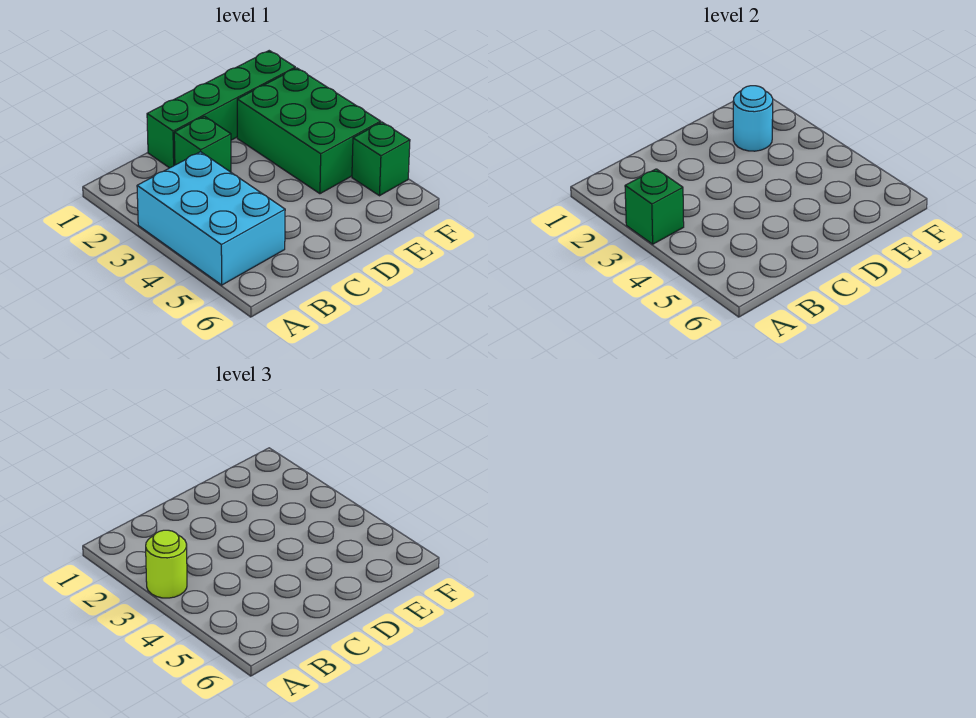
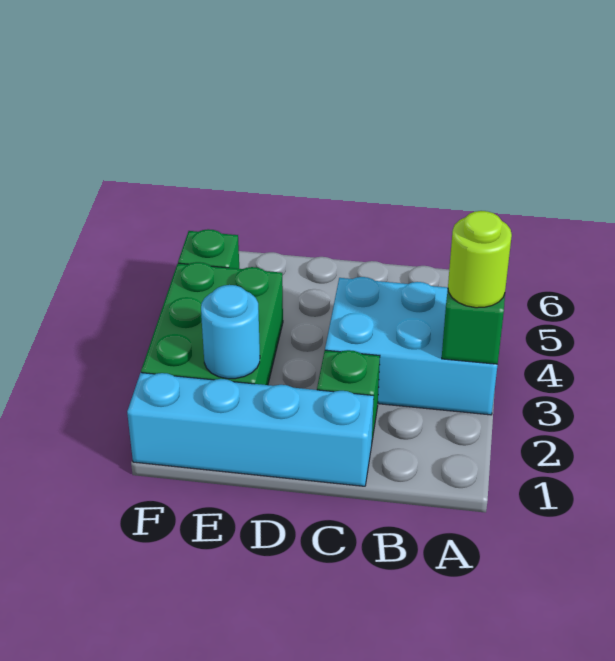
cyan 2x3 brick [137,152,285,285] -> cyan 2x3 brick turned to [325,277,498,415]
green 1x4 brick [147,51,295,168] -> cyan 1x4 brick [127,373,374,486]

